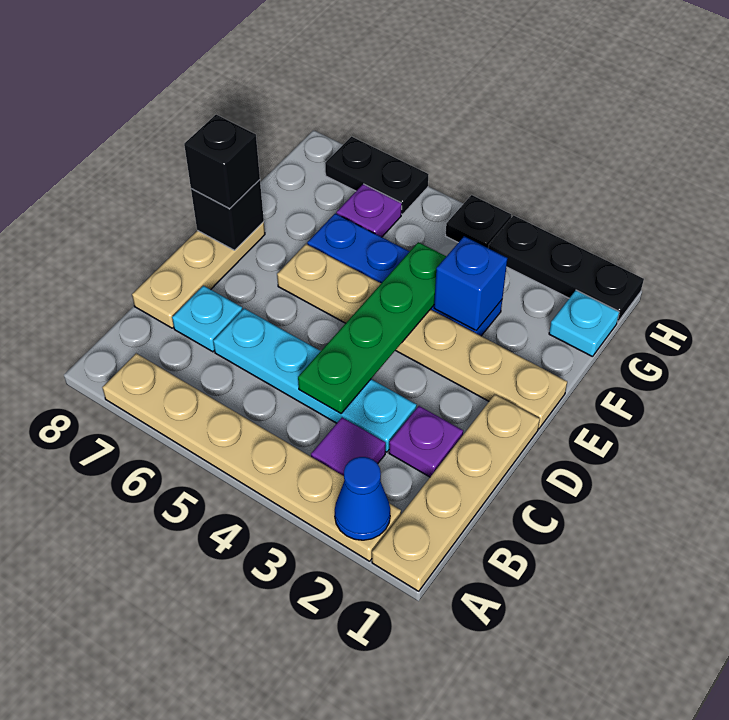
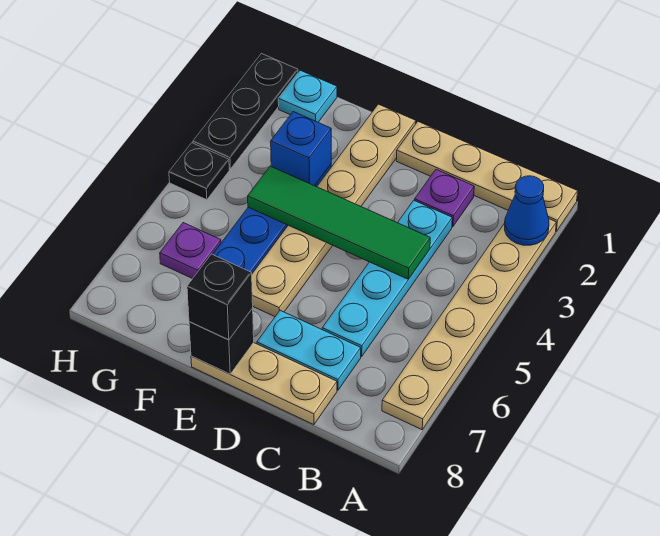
purple 1x1 tile [311,418,386,476] -> none
green 1x4 plate [298,242,446,414] -> green 1x4 tile [248,166,430,279]
cyan 1x1 plate [172,286,242,352] -> cyan 1x2 plate [257,310,361,390]
black 1x2 plate [325,137,429,214] -> none

